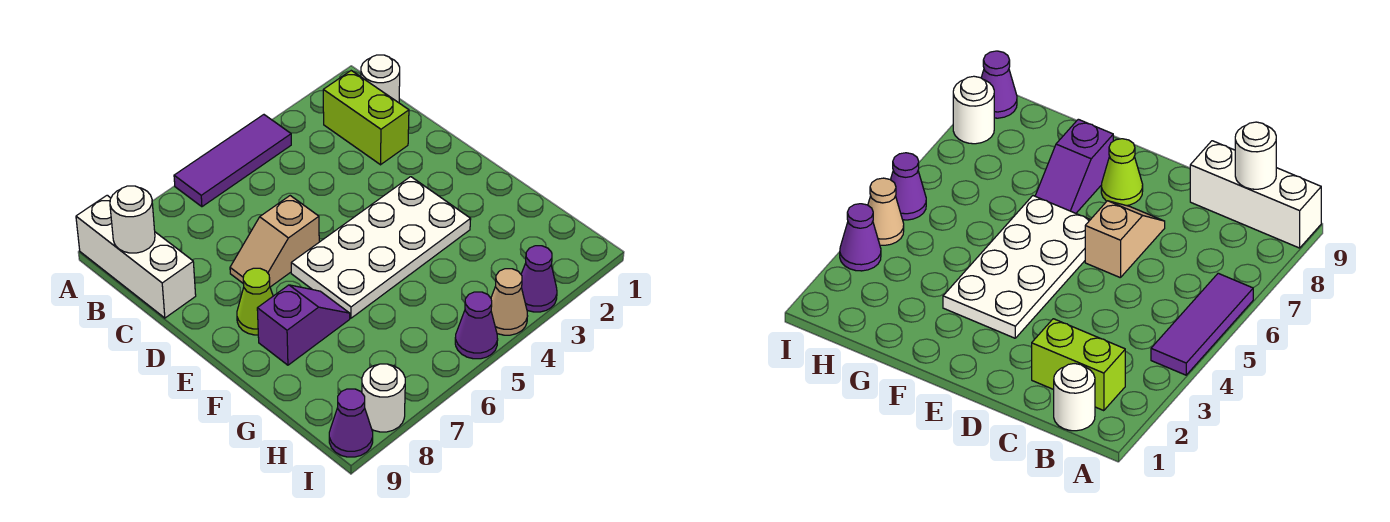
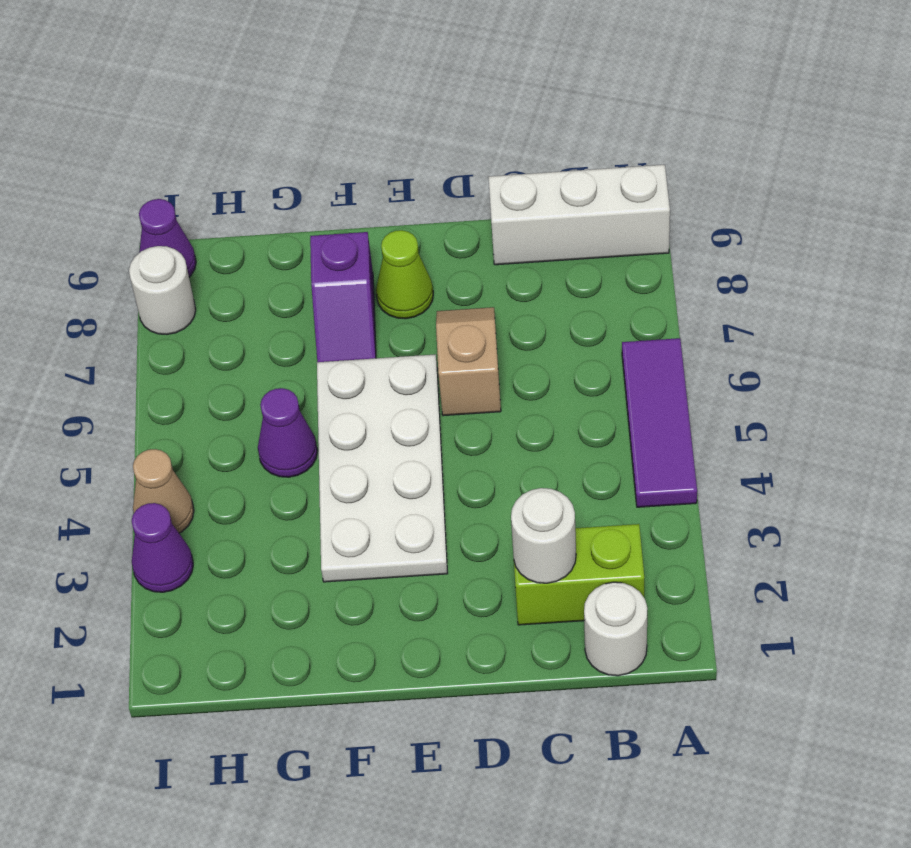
white 1x1 round brick [110,186,155,253] -> white 1x1 round brick moved to [511,488,576,583]
purple 1x1 cone [455,292,498,359] -> purple 1x1 cone moved to [258,388,318,477]

